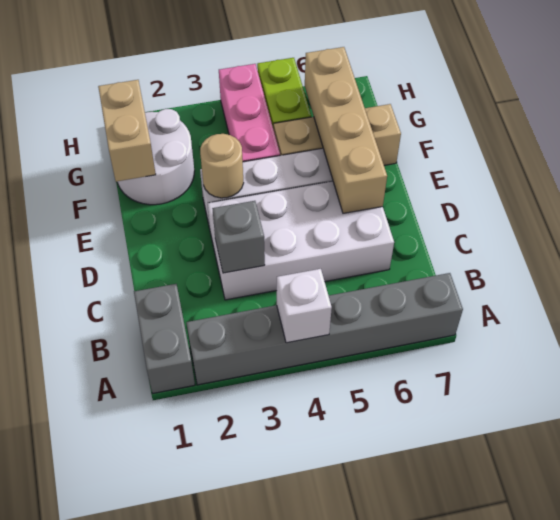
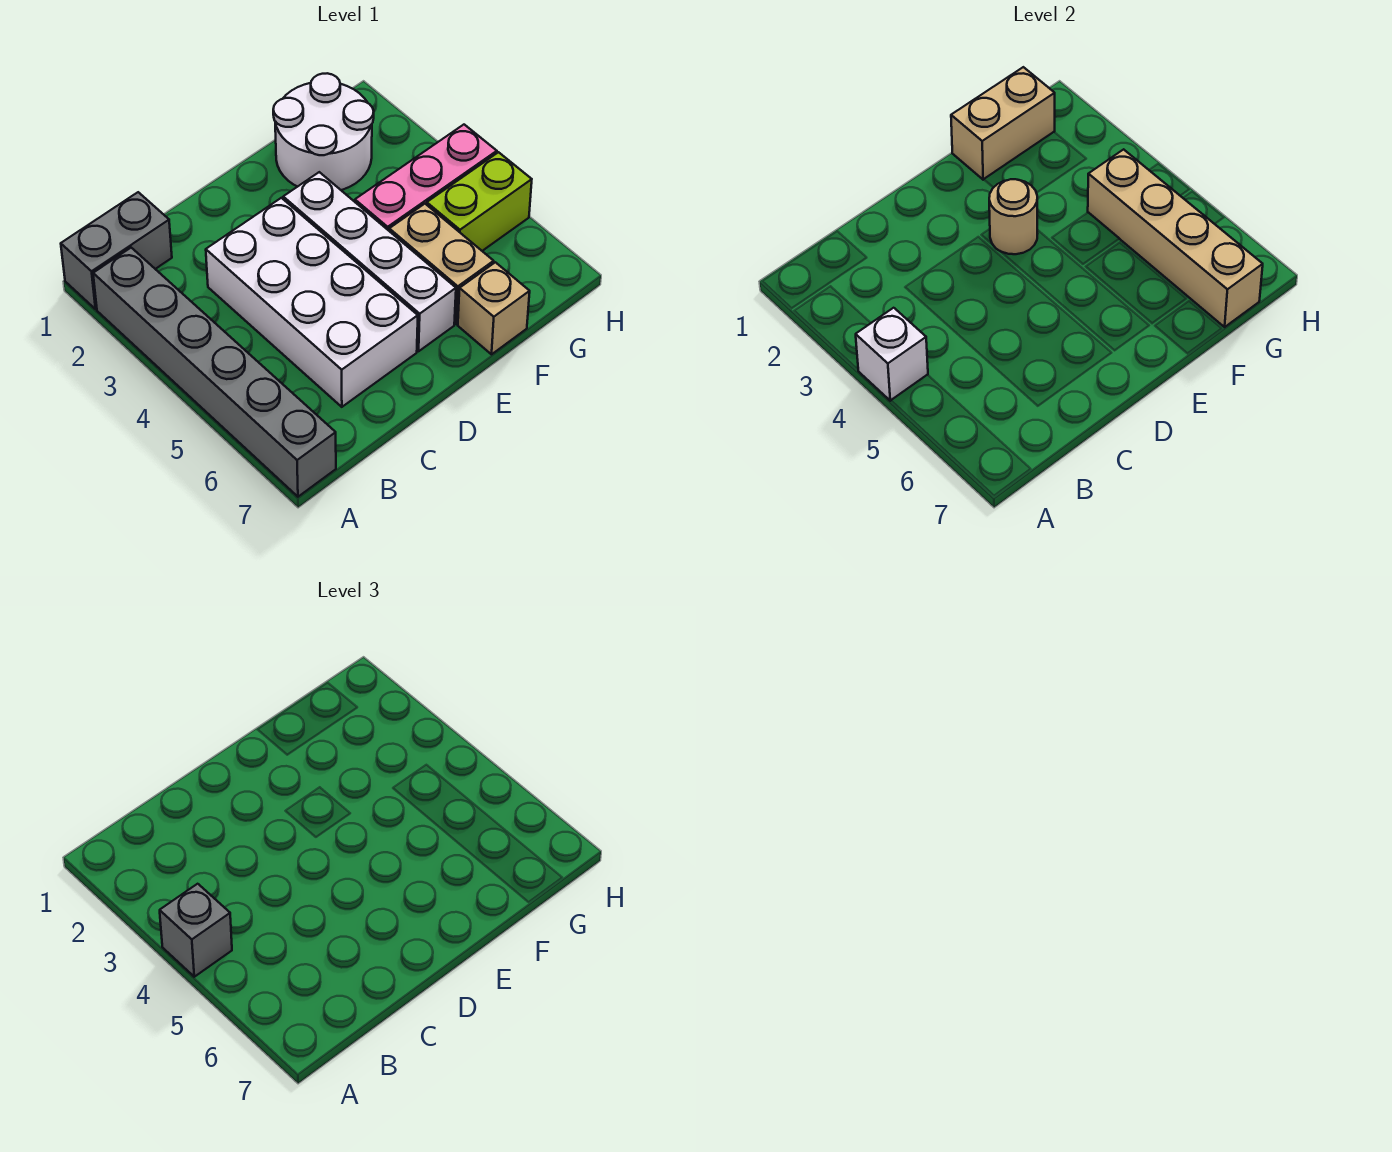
grey 1x1 brick [212,201,265,273] -> grey 1x1 brick moved to [160,884,232,977]
tan 1x4 brick [305,47,387,213] -> tan 1x4 brick turned to [1088,149,1263,327]

